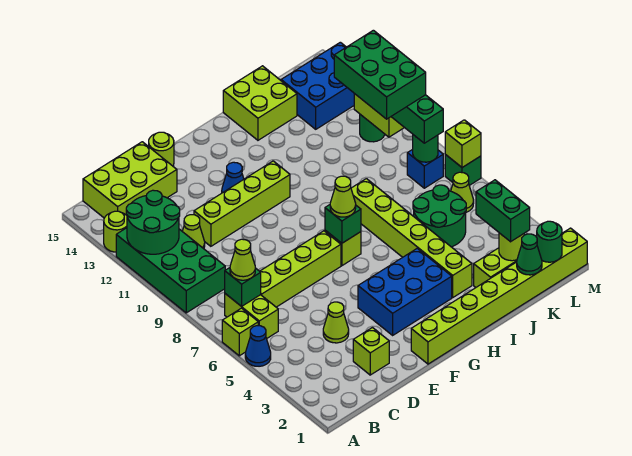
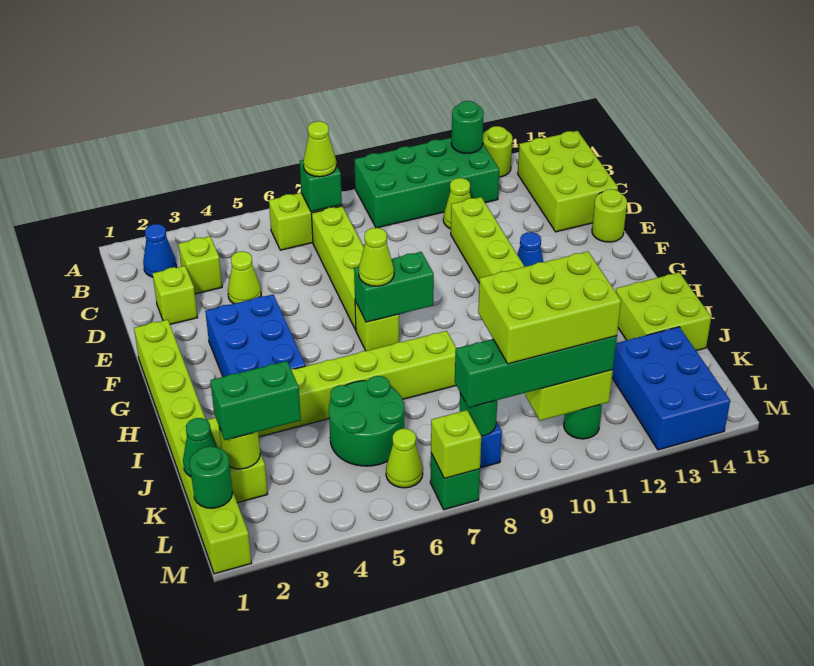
blue 1x1 cone [245,326,271,366] -> blue 1x1 cone moved to [143,224,176,277]
lime 1x1 brick [222,308,258,356] -> lime 1x1 brick moved to [178,236,222,294]
green 2x2 round brick [126,190,180,254] -> green 1x1 round brick [451,101,484,153]
green 1x1 brick [325,205,361,243] -> green 1x2 brick [354,252,434,322]
green 2x3 brick [334,30,426,119] -> lime 2x3 brick [478,252,621,364]

